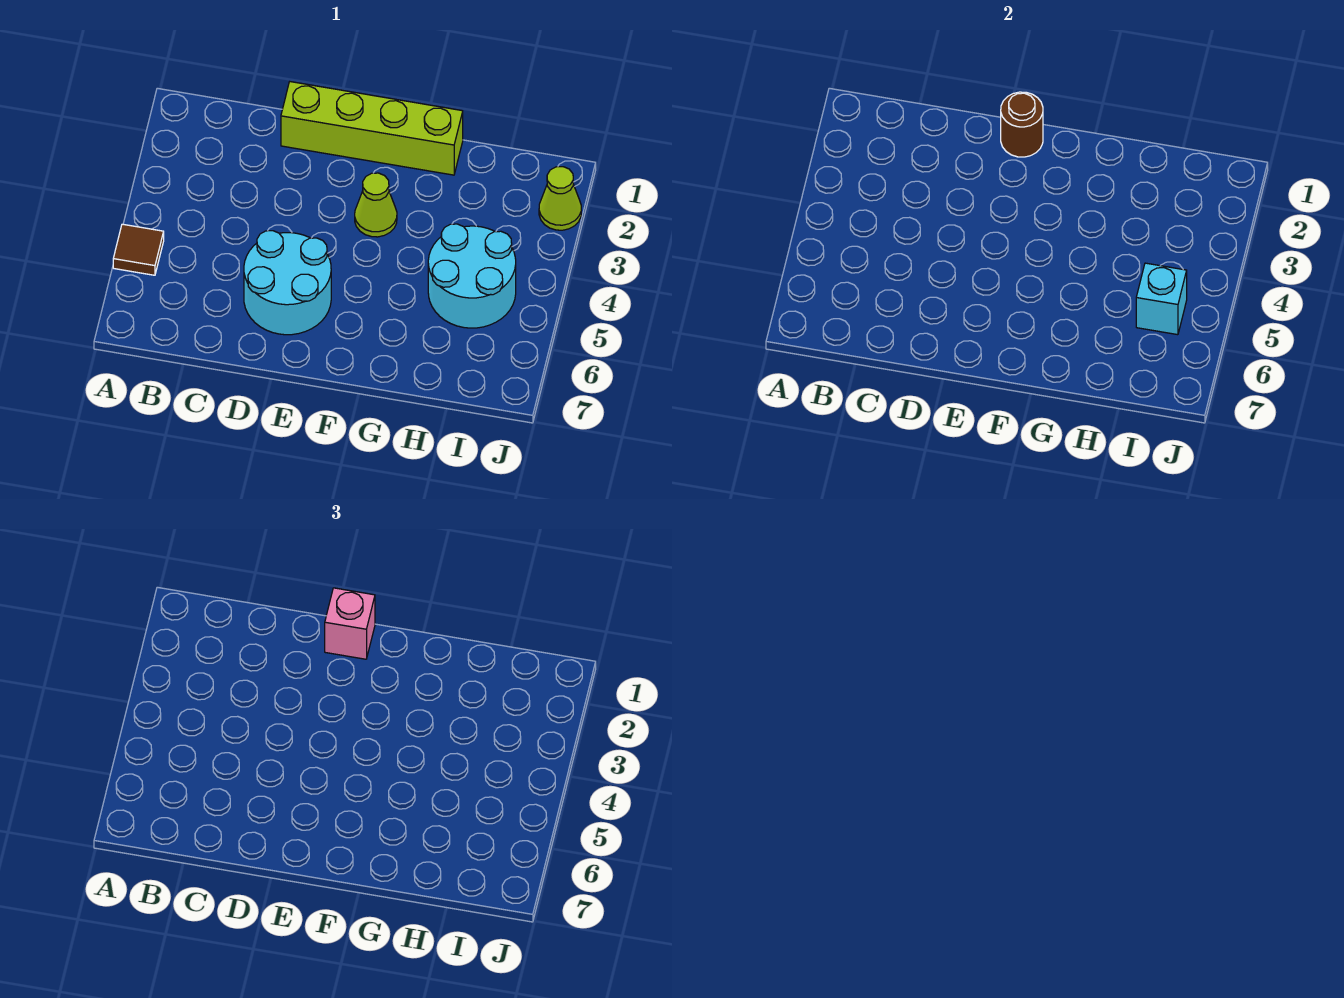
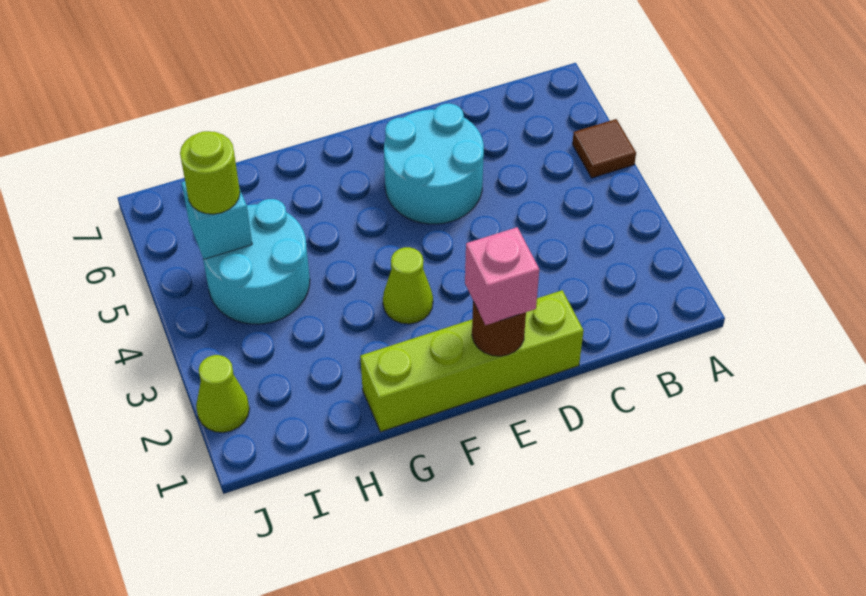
none -> lime 1x1 round brick [180,131,240,214]

